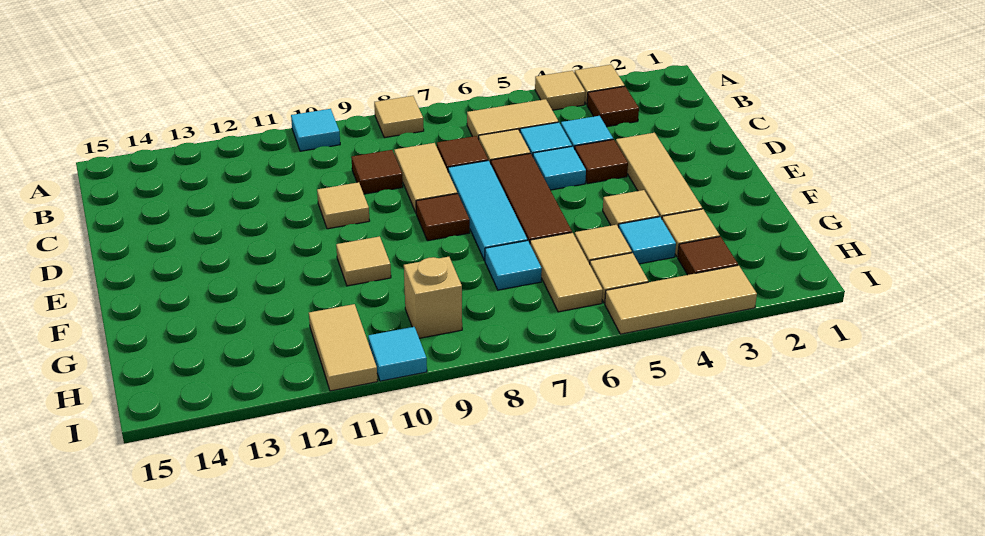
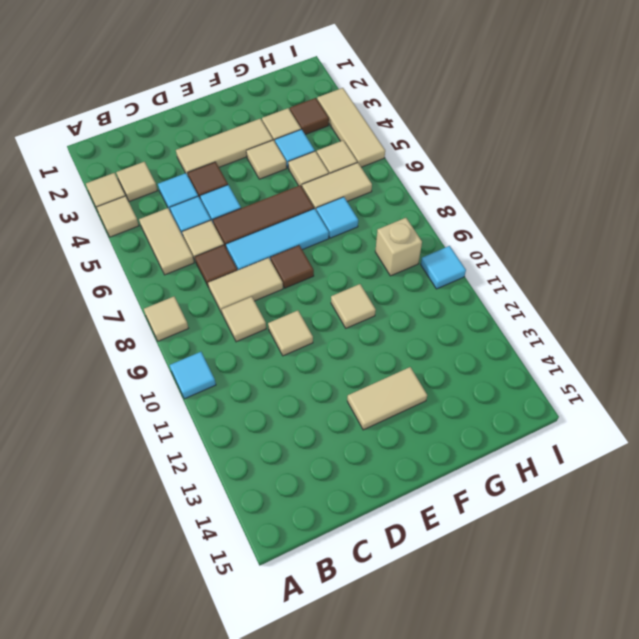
brown 1x1 tile [587,86,639,127] -> tan 1x1 tile [116,162,158,202]
brown 1x1 tile [351,150,403,194] -> tan 1x1 tile [222,297,266,342]
tan 1x2 tile [309,304,378,391] -> tan 1x2 tile moved to [347,367,427,430]

